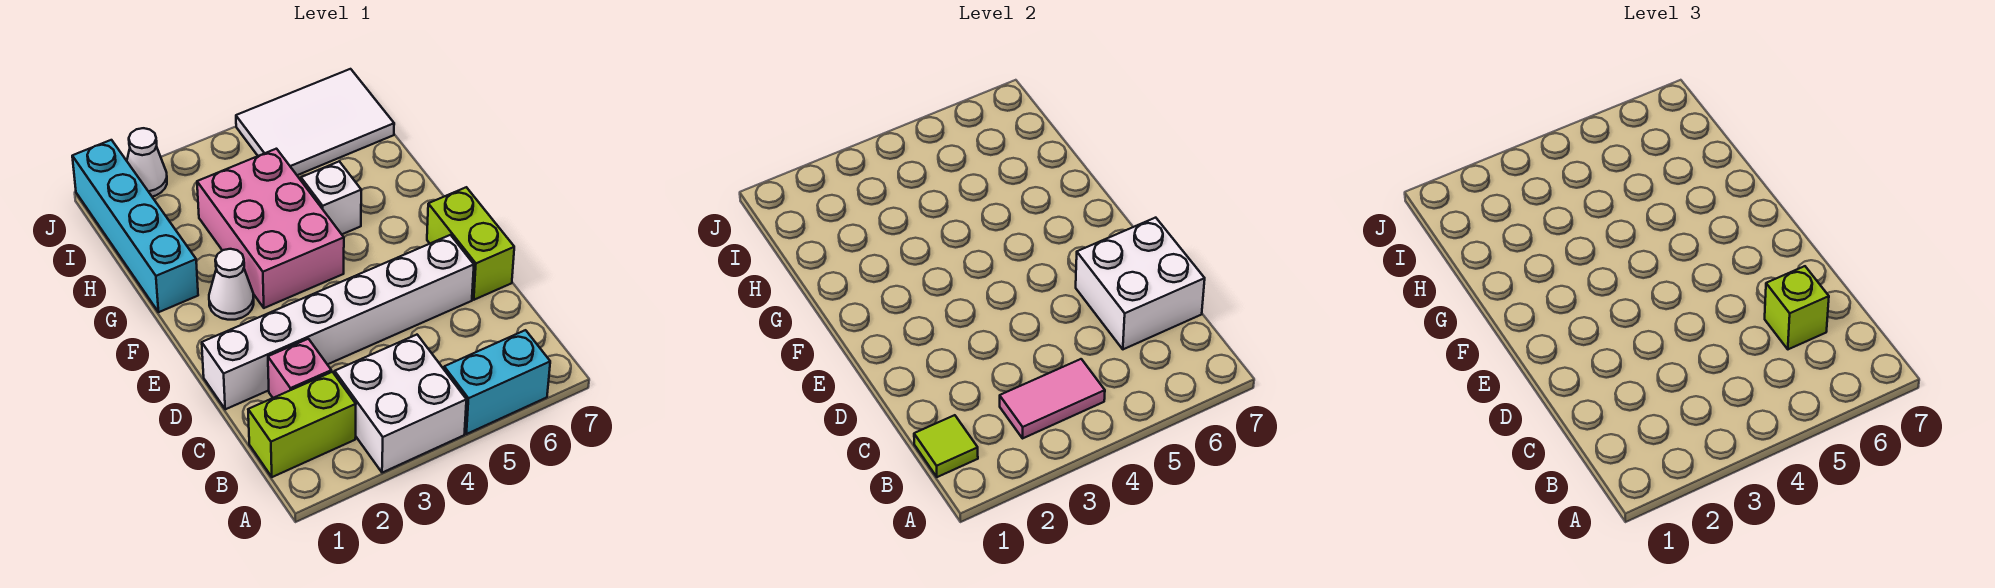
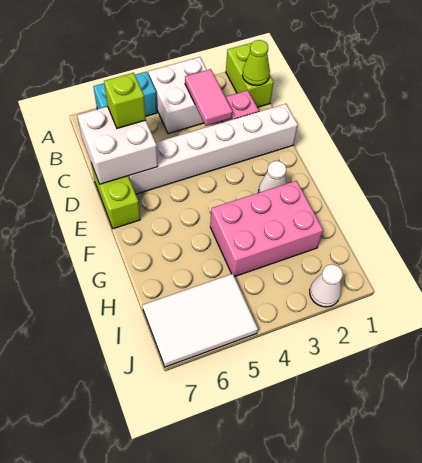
lime 1x2 brick [248,372,356,477] -> lime 1x2 brick turned to [226,43,274,107]
lime 1x1 tile [914,415,978,477] -> lime 1x1 cone [242,40,270,86]
pink 1x2 tile [1000,359,1105,438] -> pink 1x2 tile turned to [185,69,232,126]
pink 2x3 brick [197,149,344,308] -> pink 2x3 brick turned to [210,181,323,277]
cyan 1x4 brick [72,140,198,312] -> none
white 1x1 brick [301,161,361,234] -> none

